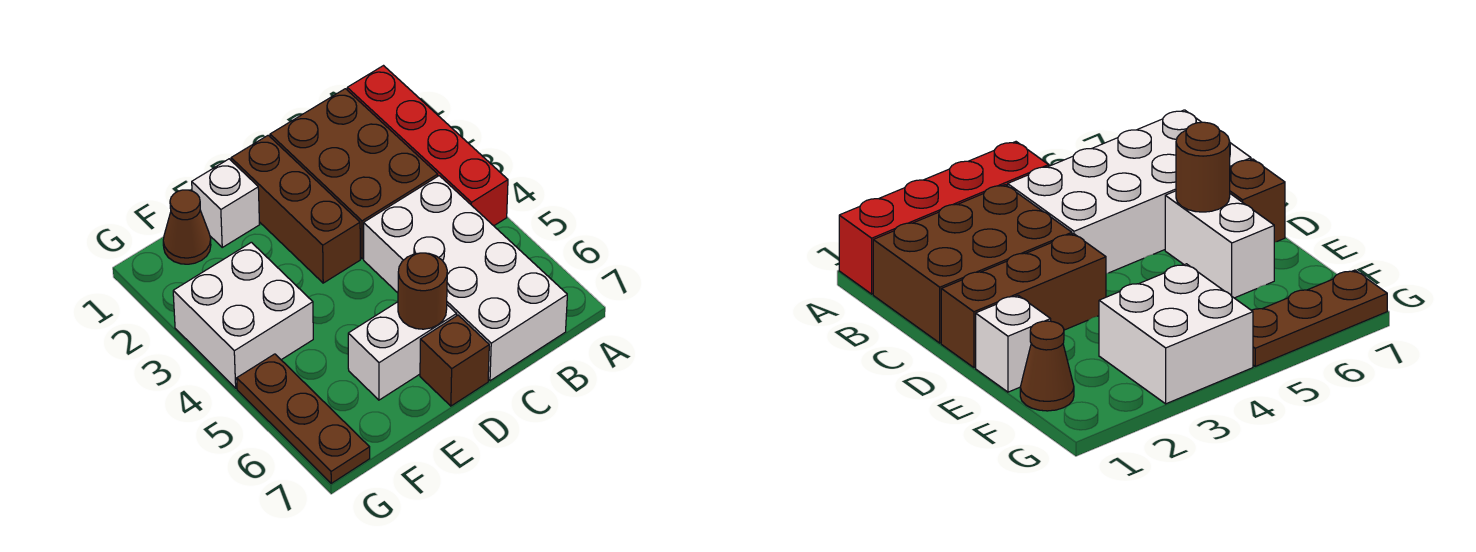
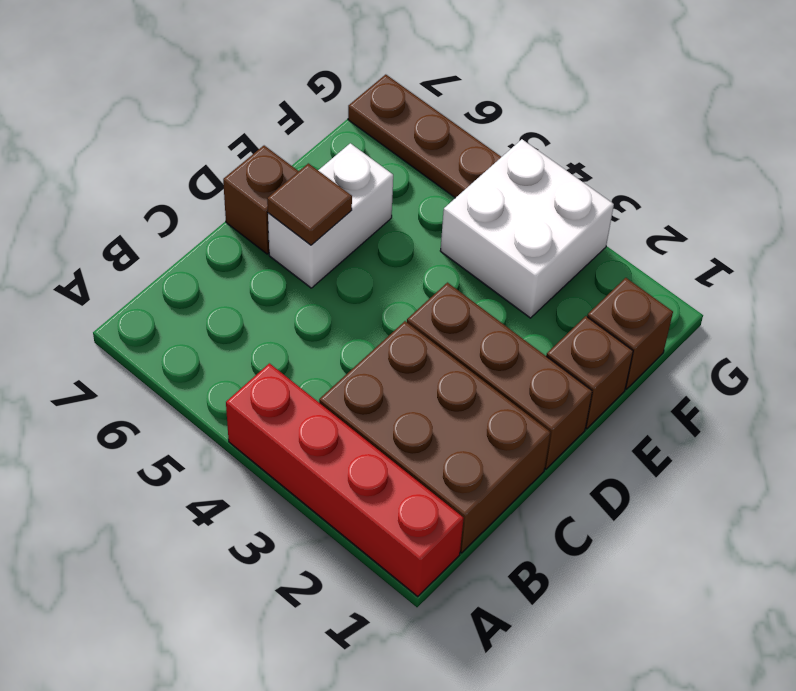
white 2x4 brick [364,176,567,381] -> none
brown 1x1 round brick [398,253,447,329] -> brown 1x1 tile [267,163,352,245]
white 1x1 brick [192,159,259,247] -> brown 1x1 brick [546,316,633,429]
brown 1x1 cone [163,190,211,264] -> brown 1x1 brick [587,278,673,389]

